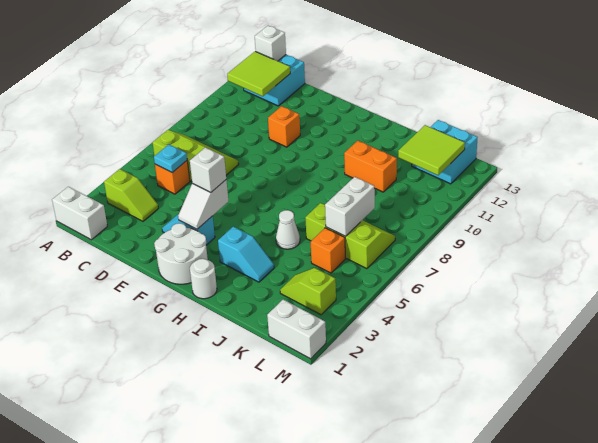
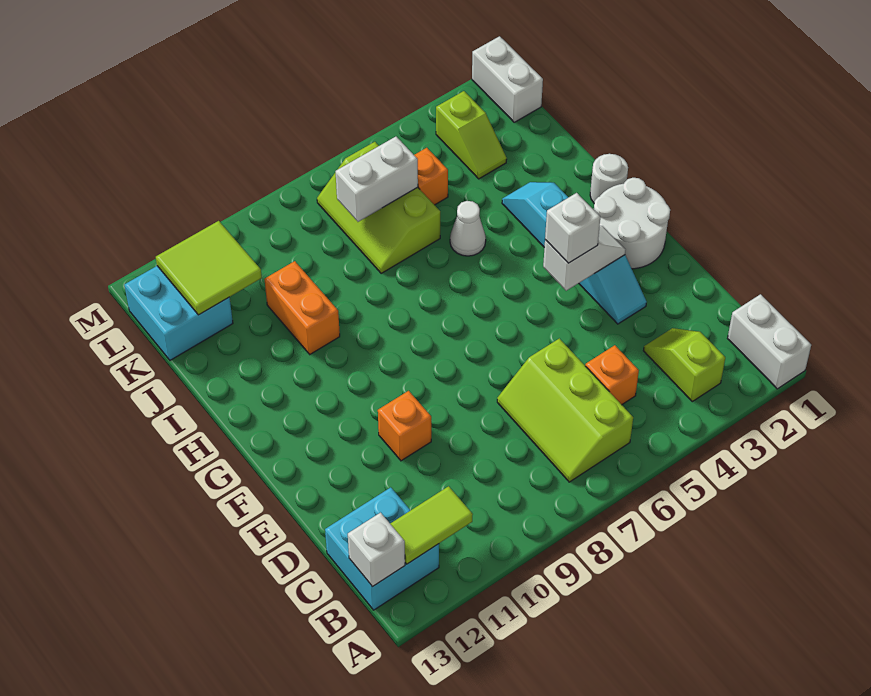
lime 2x2 tile [227,51,290,96] -> lime 1x2 tile [390,486,473,564]
cyan 1x1 plate [154,145,187,172] -> none

